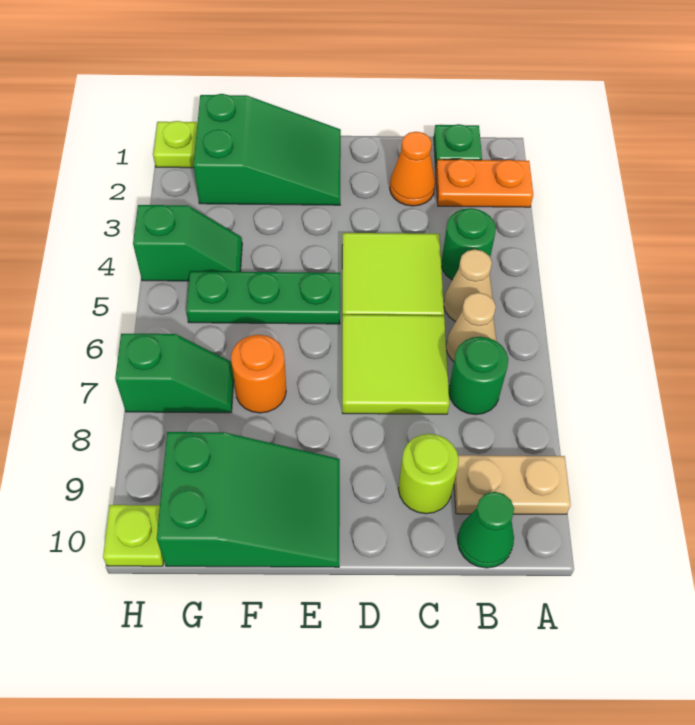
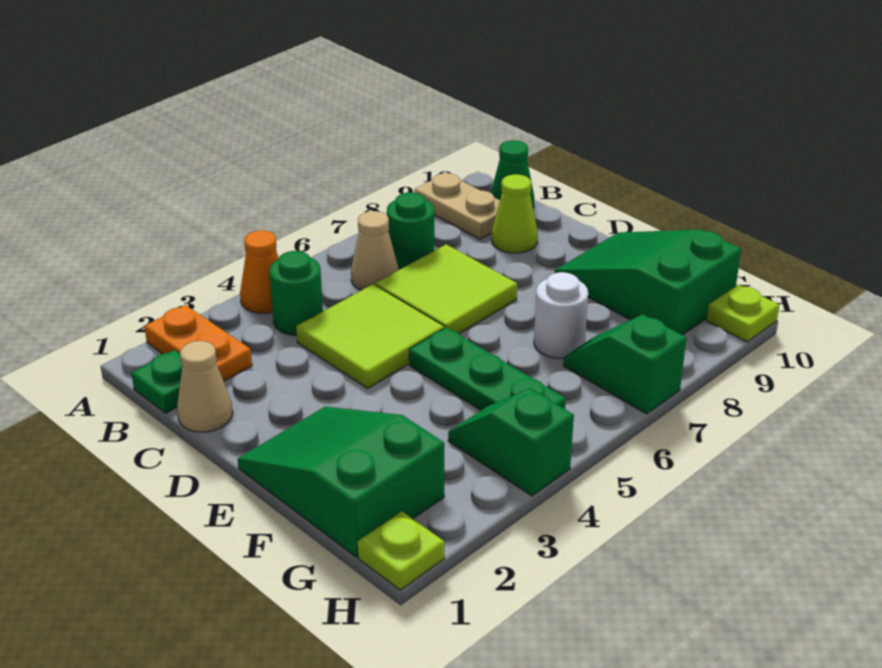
tan 1x1 cone [444,249,493,322] -> tan 1x1 cone moved to [177,341,233,432]
orange 1x1 cone [390,132,435,206] -> orange 1x1 cone moved to [240,230,279,313]
lime 1x1 round brick [398,434,459,514] -> lime 1x1 cone [492,174,538,253]
orange 1x1 round brick [231,335,286,413] -> white 1x1 round brick [534,272,588,358]

